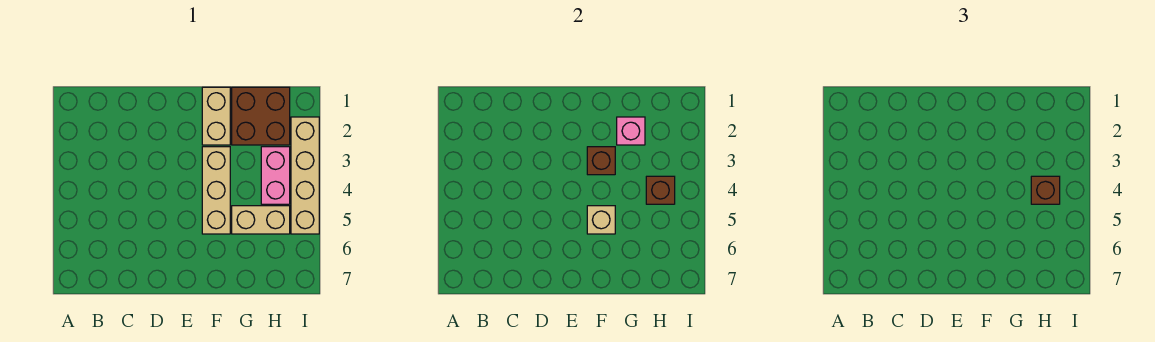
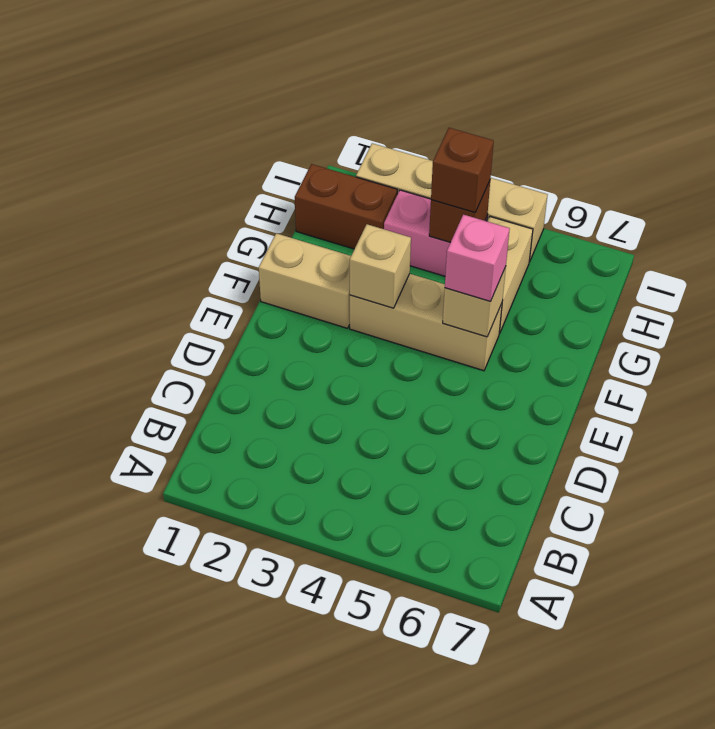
brown 1x1 brick [587,147,615,175] -> tan 1x1 brick [350,224,411,308]
brown 2x2 brick [232,87,290,145] -> brown 1x2 brick [295,164,397,249]
pink 1x1 brick [617,117,645,145] -> pink 1x1 brick moved to [445,214,510,302]

